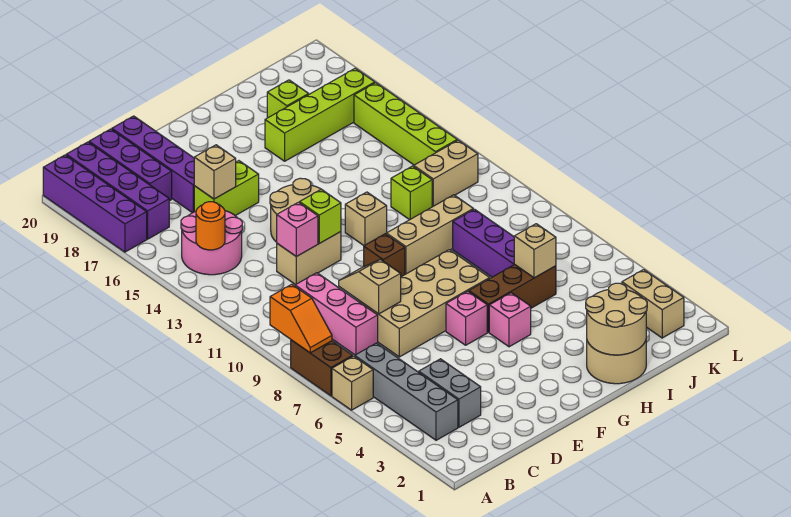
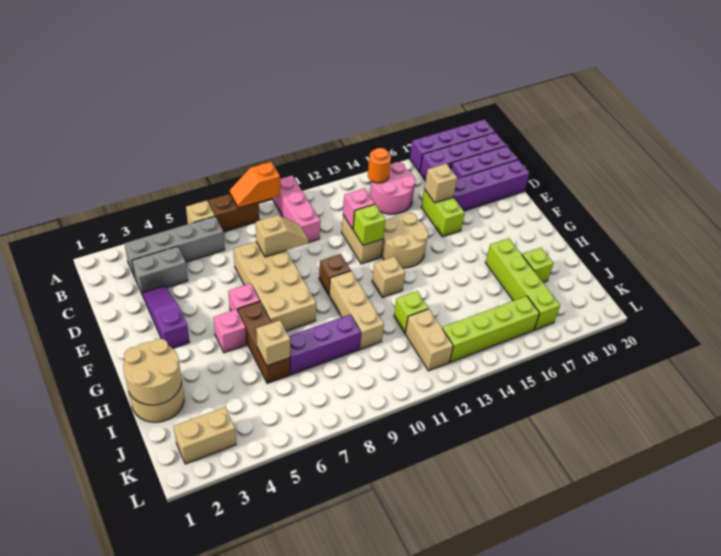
pink 1x3 brick [295,273,378,355] -> pink 1x3 brick turned to [273,176,320,243]
none -> purple 1x3 slope [142,286,190,348]

